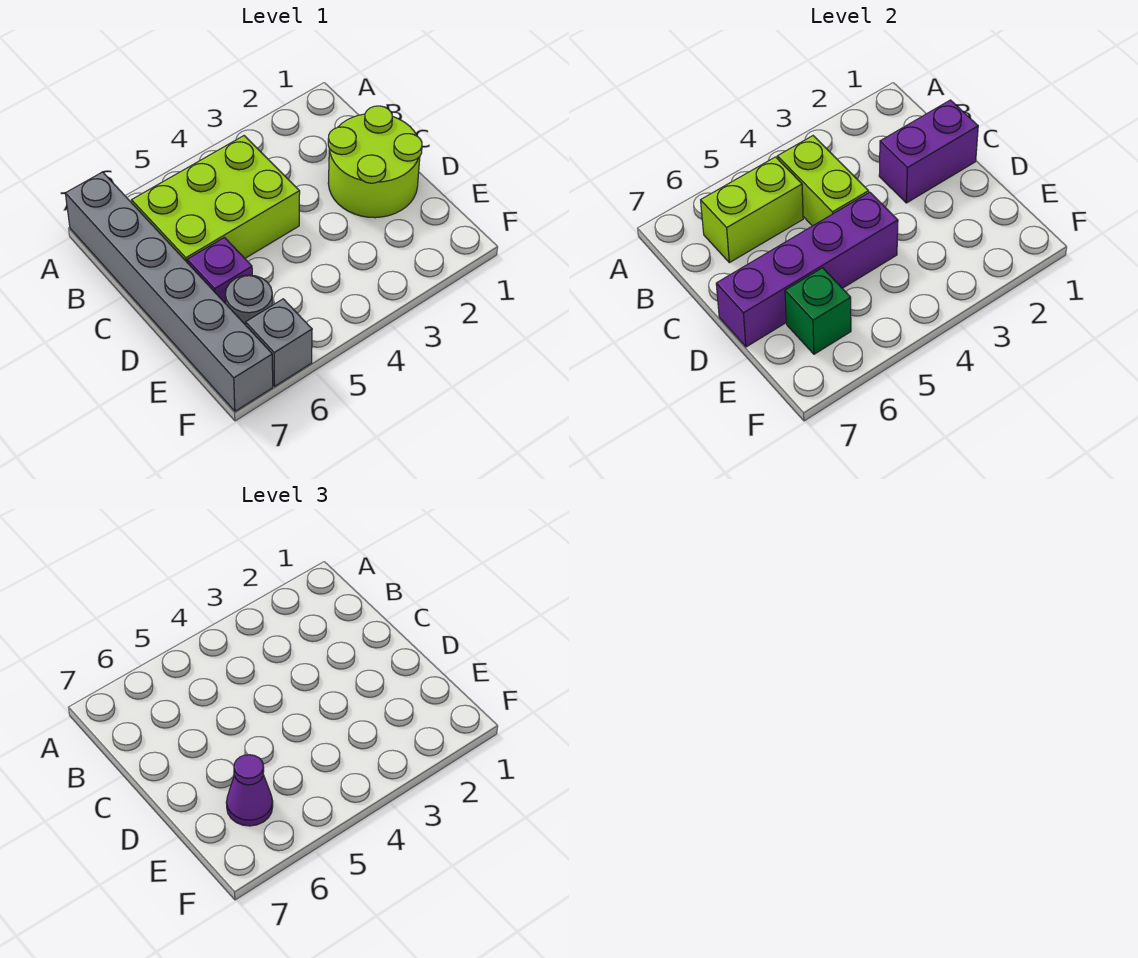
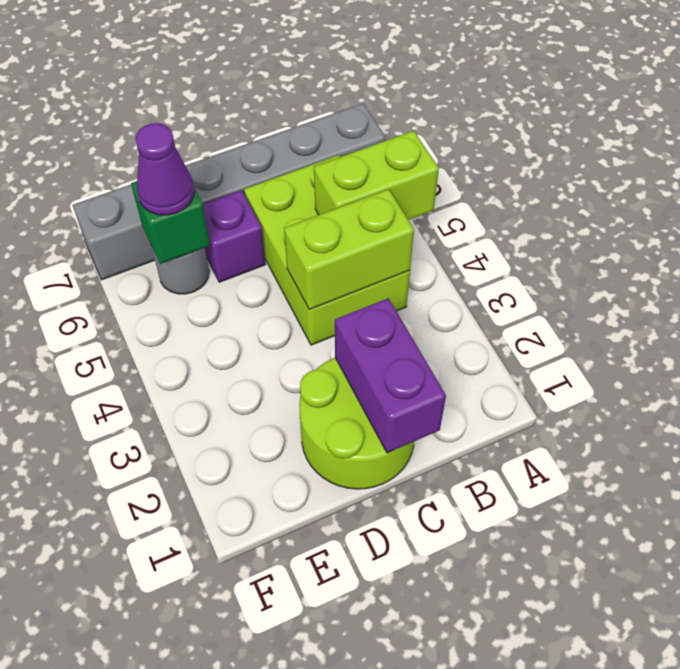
lime 1x2 brick [701,157,803,263] -> lime 1x2 brick turned to [314,131,439,220]
purple 1x4 brick [716,192,898,347] -> none
grey 1x1 brick [246,299,312,386] -> none

